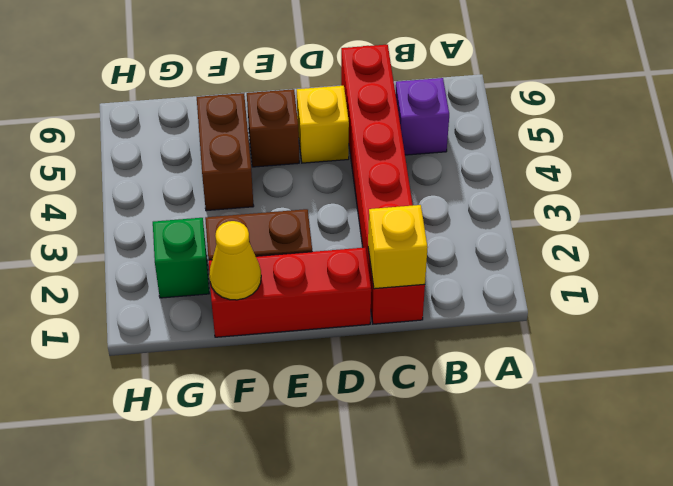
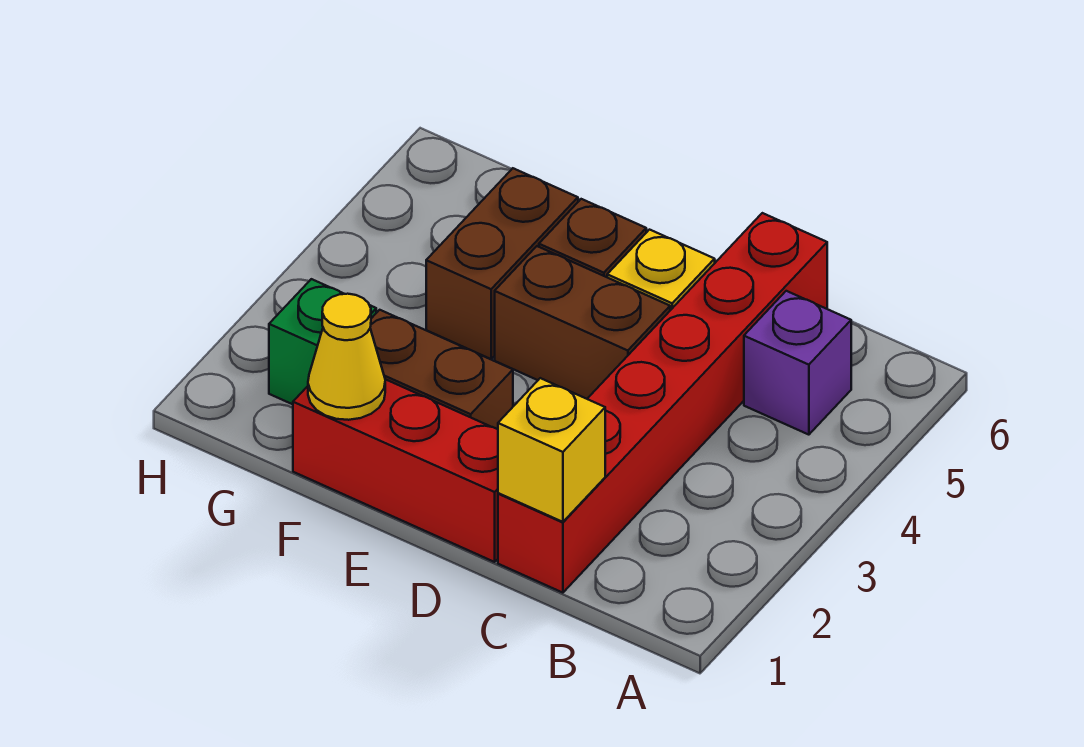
none -> brown 1x2 brick [495,246,670,399]

